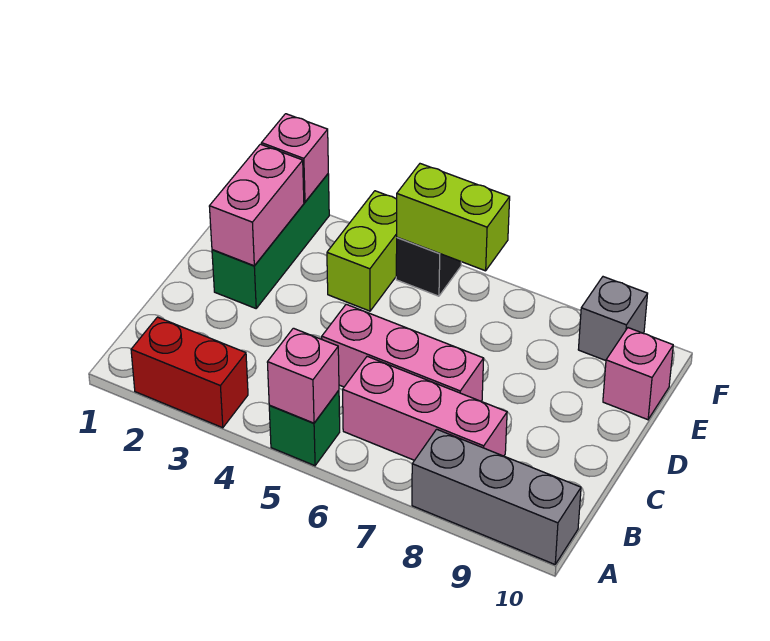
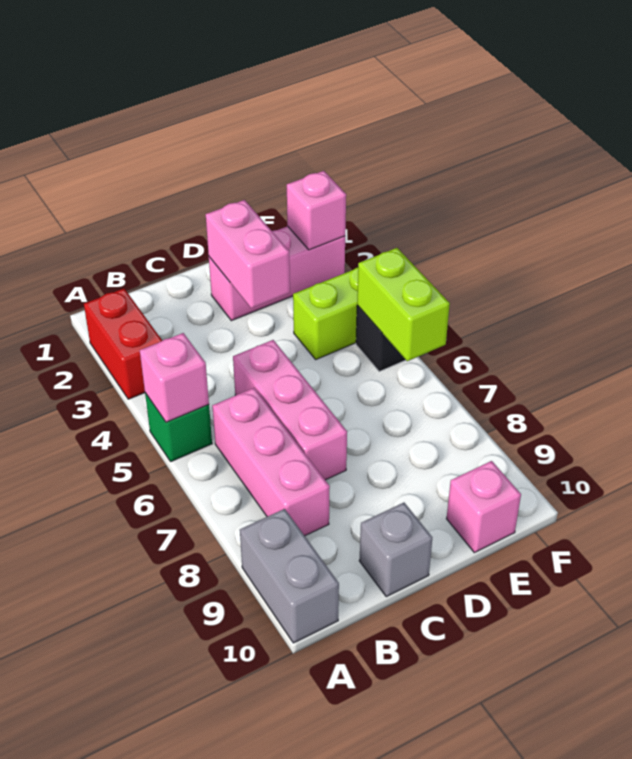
grey 1x3 brick [412,429,581,564] -> grey 1x2 brick [240,509,339,643]
green 1x3 brick [212,174,329,308] -> pink 1x3 brick [209,226,345,321]
pink 1x2 brick [209,144,304,266] -> pink 1x2 brick turned to [206,200,290,308]
grey 1x1 brick [578,277,648,361] -> grey 1x1 brick moved to [359,503,432,597]

